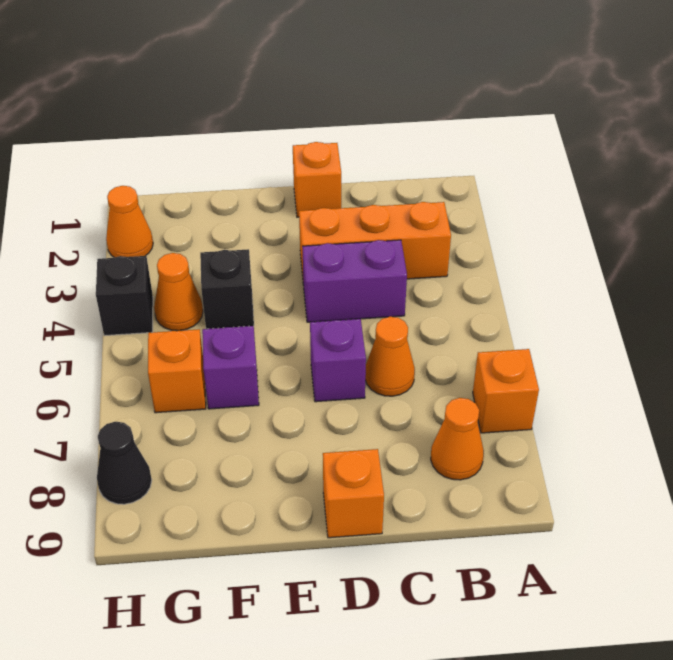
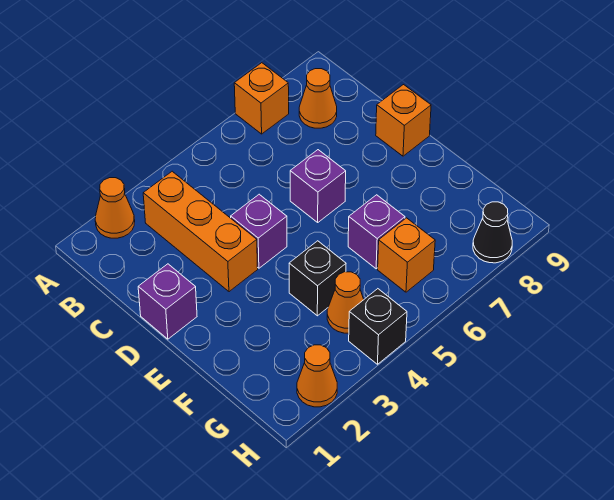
purple 1x2 brick [302,240,407,322] -> purple 1x1 brick [231,194,287,268]
orange 1x1 cone [365,317,415,396] -> orange 1x1 cone moved to [95,178,135,238]
orange 1x1 brick [293,142,341,217] -> purple 1x1 brick [138,264,197,339]

